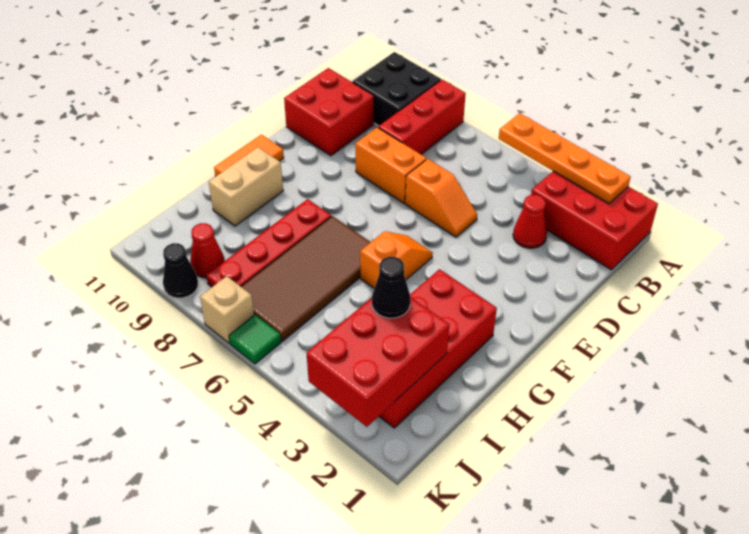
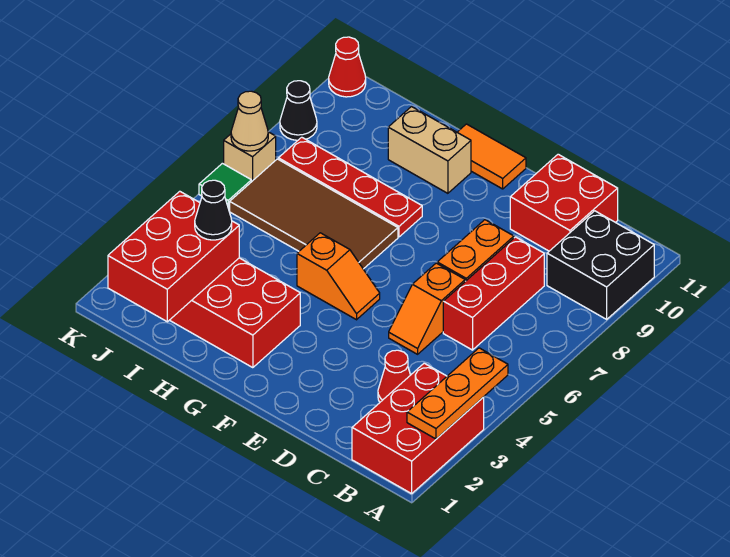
orange 1x4 plate [499,113,631,204] -> orange 1x3 plate [407,348,508,439]
red 1x3 brick [378,80,466,154] -> red 1x3 brick turned to [443,237,544,350]
red 2x3 brick [306,297,449,427] -> red 2x3 brick turned to [108,191,239,322]
red 1x1 cone [190,223,225,278] -> red 1x1 cone moved to [329,37,366,97]
none -> tan 1x1 cone [231,91,268,151]

